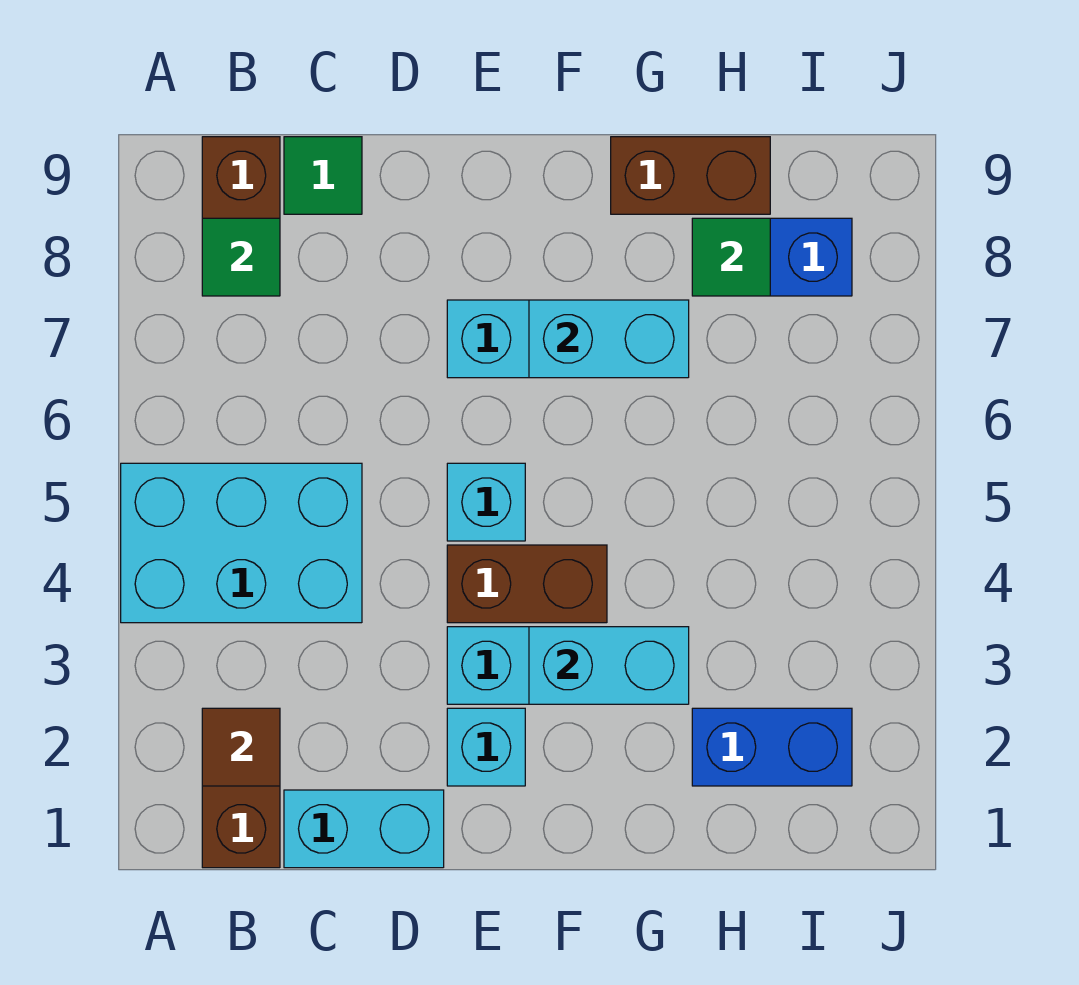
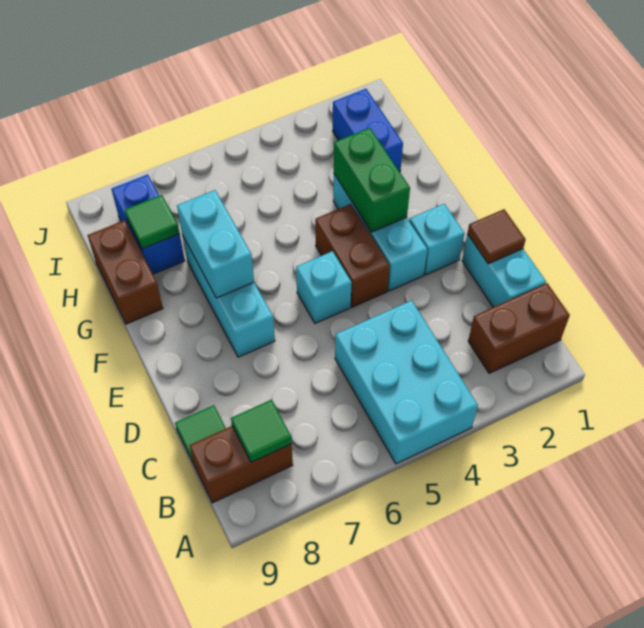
brown 1x1 tile [202,708,280,786] -> brown 1x1 tile moved to [467,209,526,264]
cyan 1x2 brick [529,627,689,704] -> green 1x2 brick [334,128,410,232]

